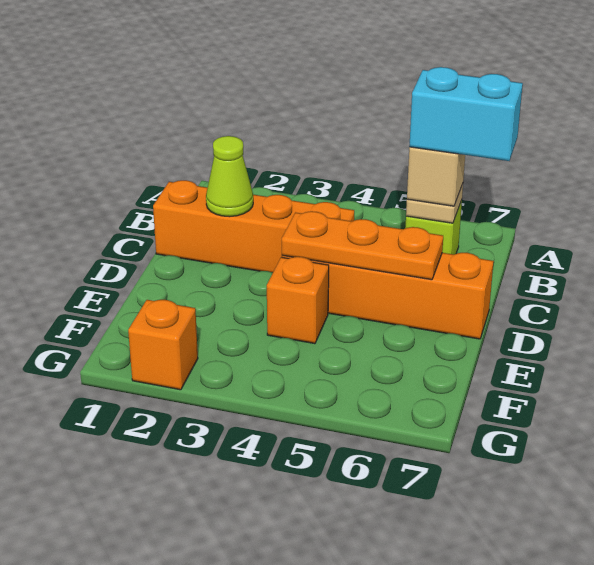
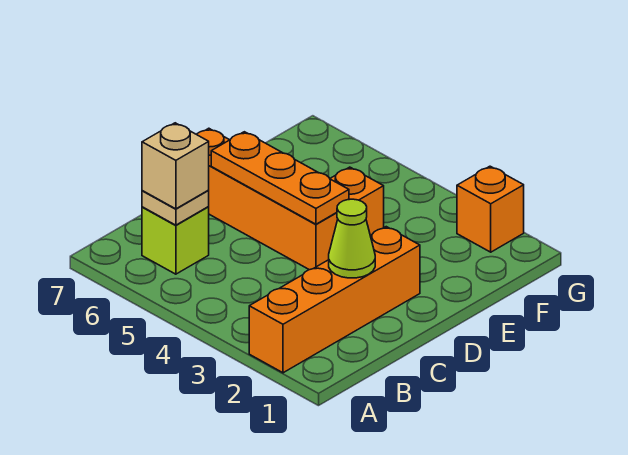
cyan 1x2 brick [409,67,523,161] -> none
orange 1x4 brick [153,180,354,272] -> orange 1x4 brick turned to [249,227,420,373]

